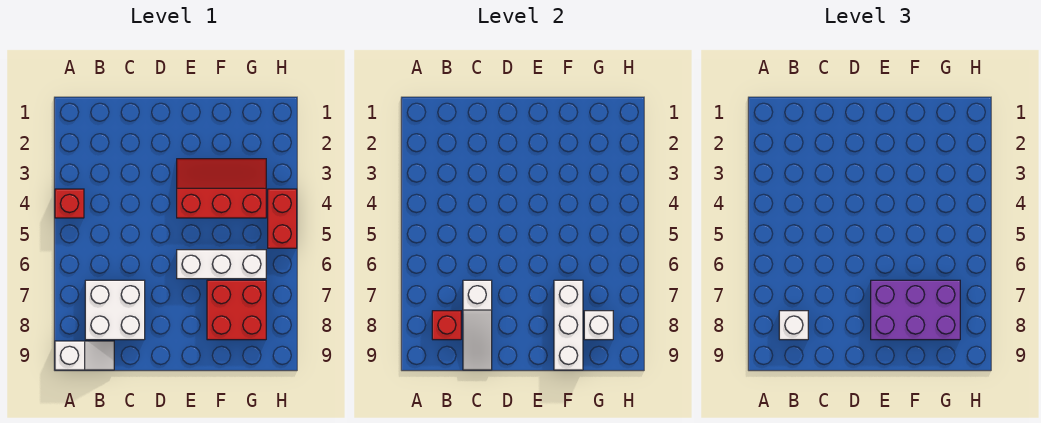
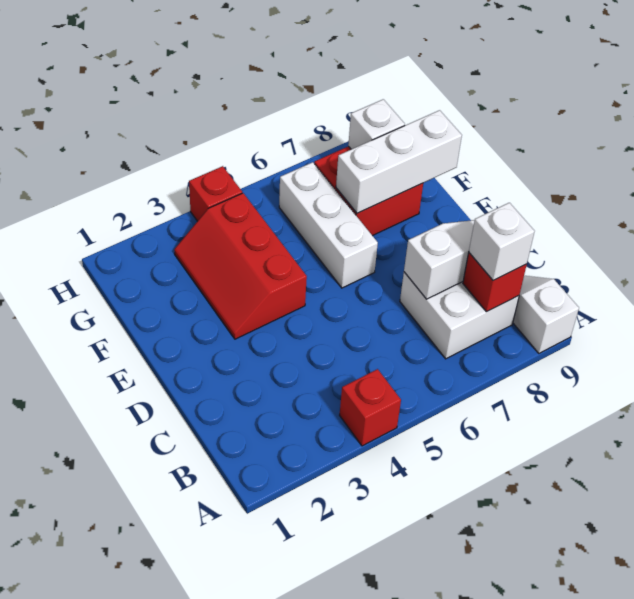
purple 2x3 brick [871,280,960,340] -> none
red 1x2 brick [268,189,297,248] -> red 1x1 brick [189,166,242,221]

